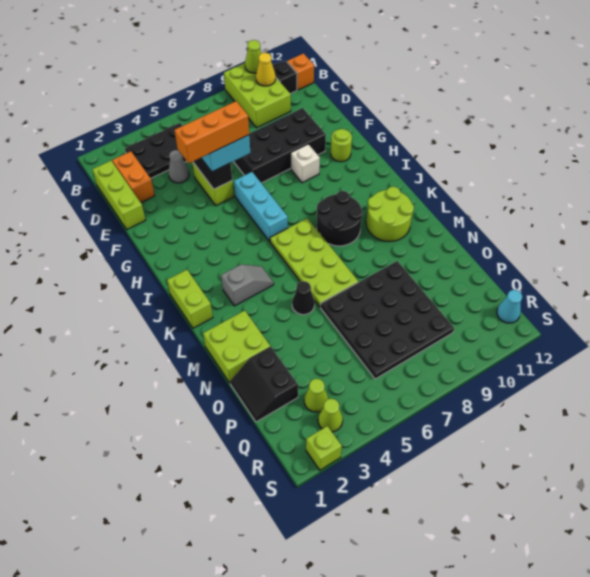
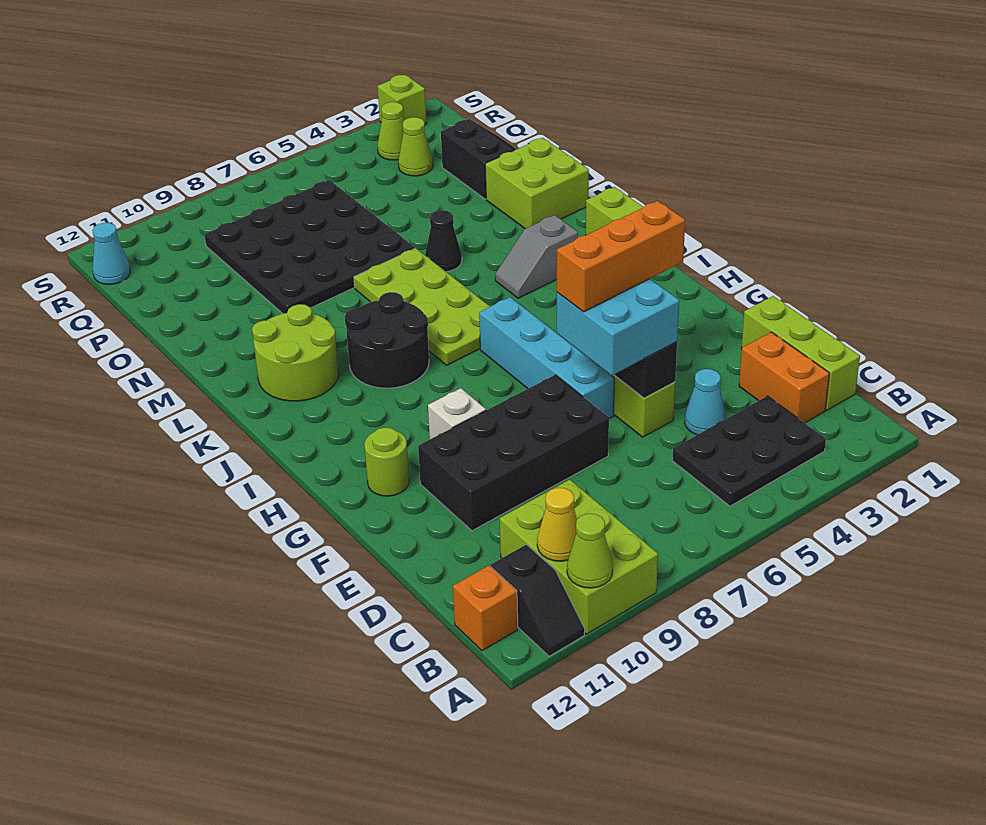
grey 1x1 cone [168,150,189,183] -> cyan 1x1 cone [685,369,726,435]
cyan 1x3 brick [234,172,288,241] -> cyan 1x4 brick [479,297,614,418]

